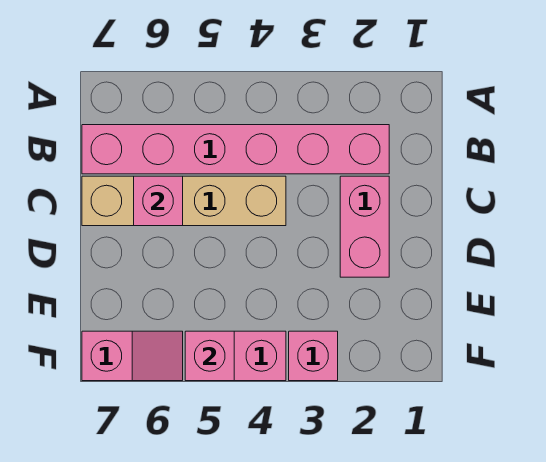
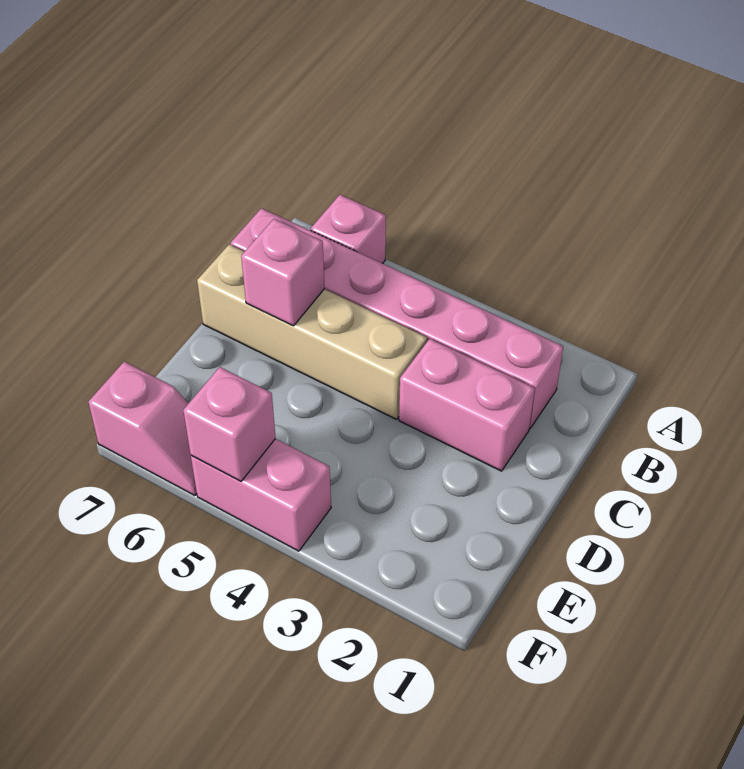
pink 1x2 brick [340,176,389,277] -> pink 1x2 brick turned to [399,339,535,471]
pink 1x1 brick [289,331,338,381] -> pink 1x1 brick moved to [311,195,386,264]

